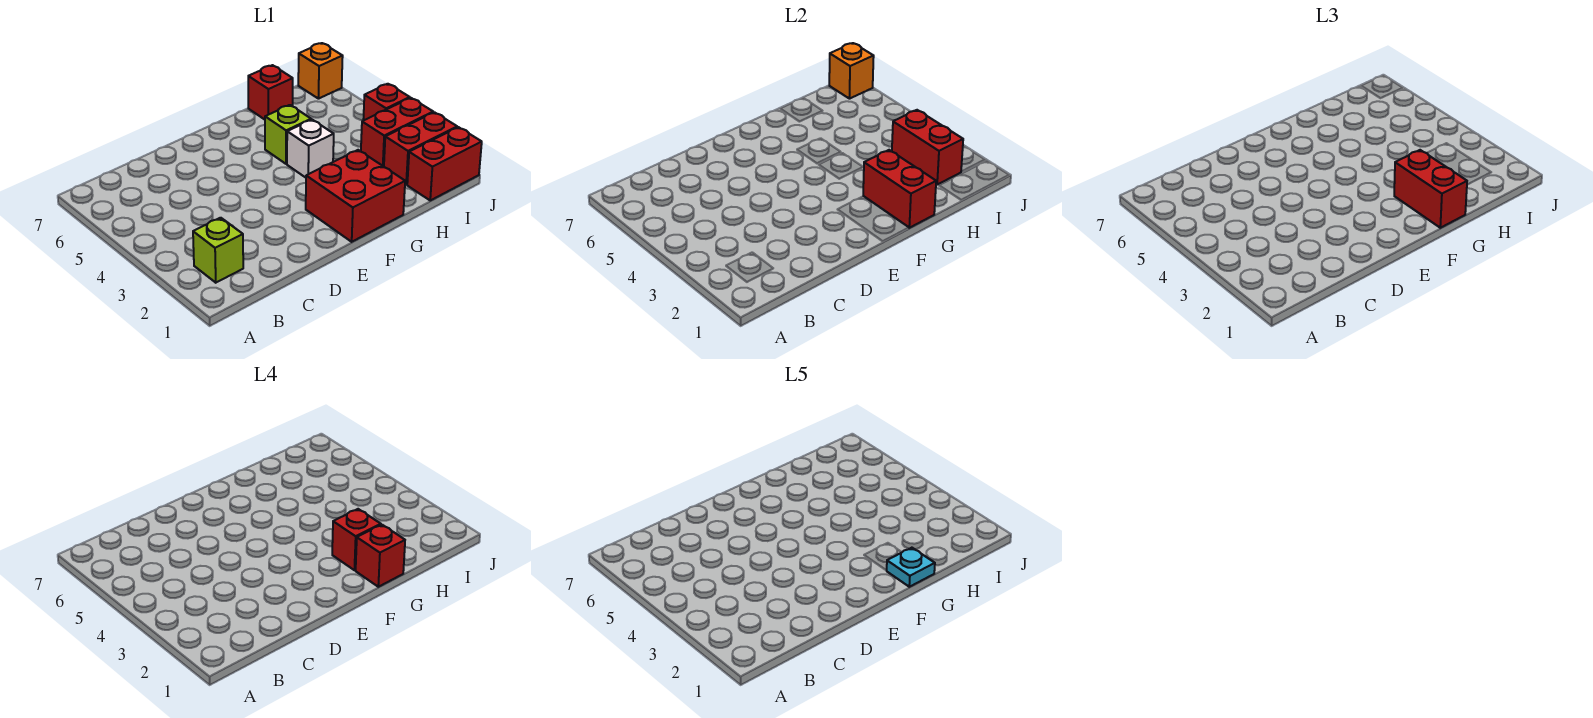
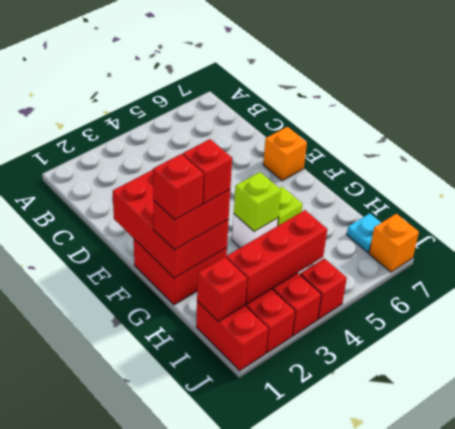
lime 1x1 brick [193,218,243,283] -> lime 1x1 brick moved to [234,172,281,232]
red 1x2 brick [863,150,936,228] -> red 2x3 brick [113,170,229,278]
cyan 1x1 plate [887,548,935,587] -> cyan 1x1 plate moved to [347,213,381,253]
red 1x1 brick [248,65,293,120] -> red 1x1 brick moved to [197,257,247,321]
red 1x2 brick [892,110,963,184] -> red 1x3 brick [226,210,327,304]
orange 1x1 brick [829,43,874,99] -> orange 1x1 brick moved to [263,127,307,181]

